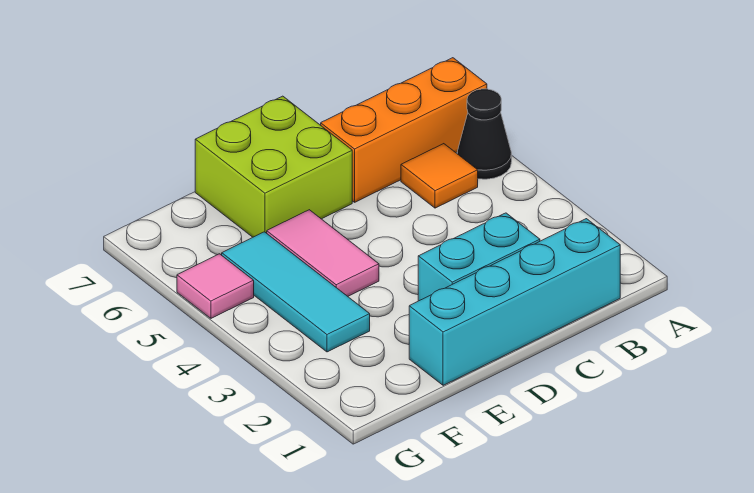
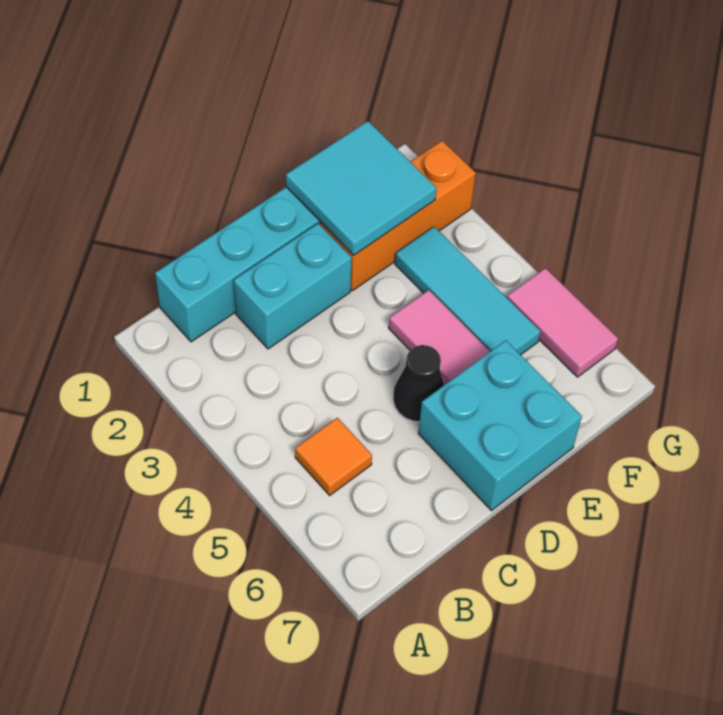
black 1x1 cone [457,89,512,179] -> black 1x1 cone moved to [393,345,444,422]
orange 1x3 brick [321,58,487,202] -> orange 1x3 brick moved to [320,141,476,291]
lime 2x2 brick [195,96,352,237] -> cyan 2x2 brick [418,340,582,511]
none -> cyan 2x2 tile [286,121,436,255]
pink 1x1 tile [177,254,254,318] -> pink 1x2 tile [507,268,618,377]

